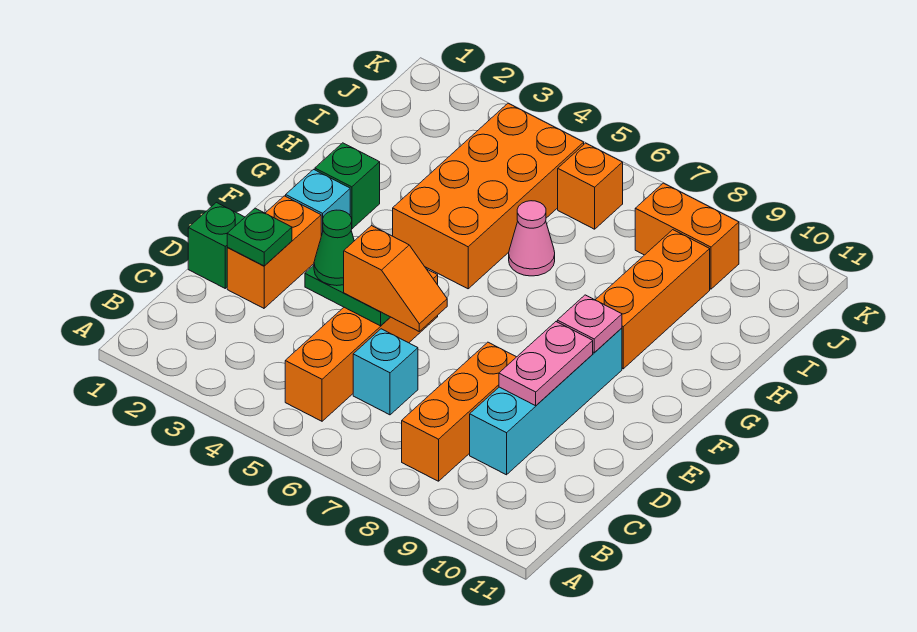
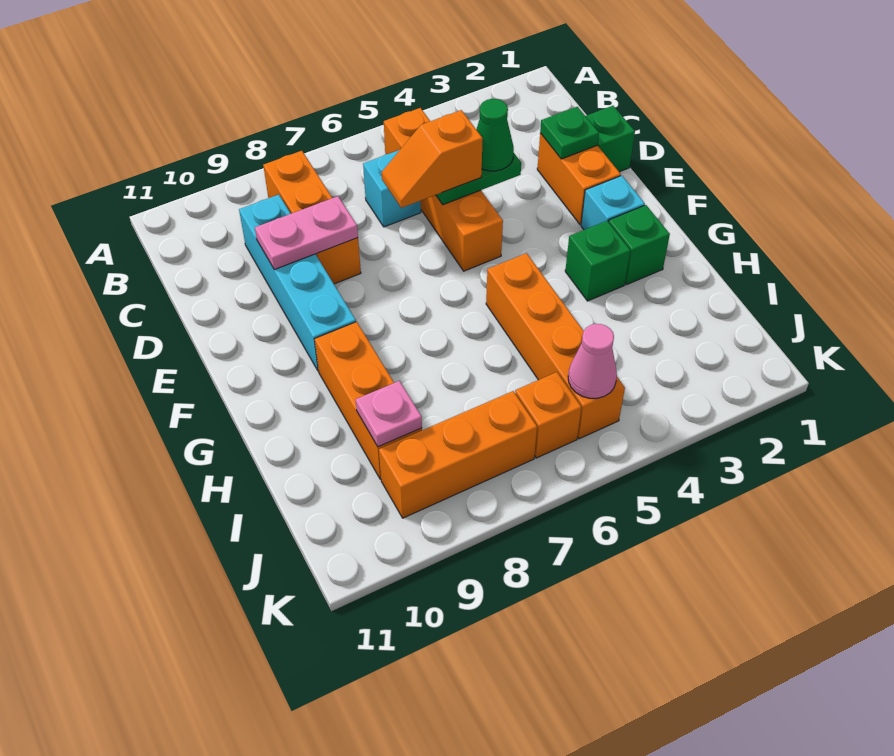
pink 1x2 plate [499,322,593,406] -> pink 1x2 plate turned to [255,196,358,270]
pink 1x1 plate [557,295,622,353] -> pink 1x1 plate moved to [356,381,422,447]
none -> green 1x1 brick [565,221,630,301]
orange 2x4 brick [393,103,584,289] -> orange 1x4 brick [486,253,625,439]
pink 1x1 cone [509,201,555,276] -> pink 1x1 cone moved to [568,324,617,398]
orange 1x2 brick [635,183,739,289] -> orange 1x3 brick [379,391,537,518]

